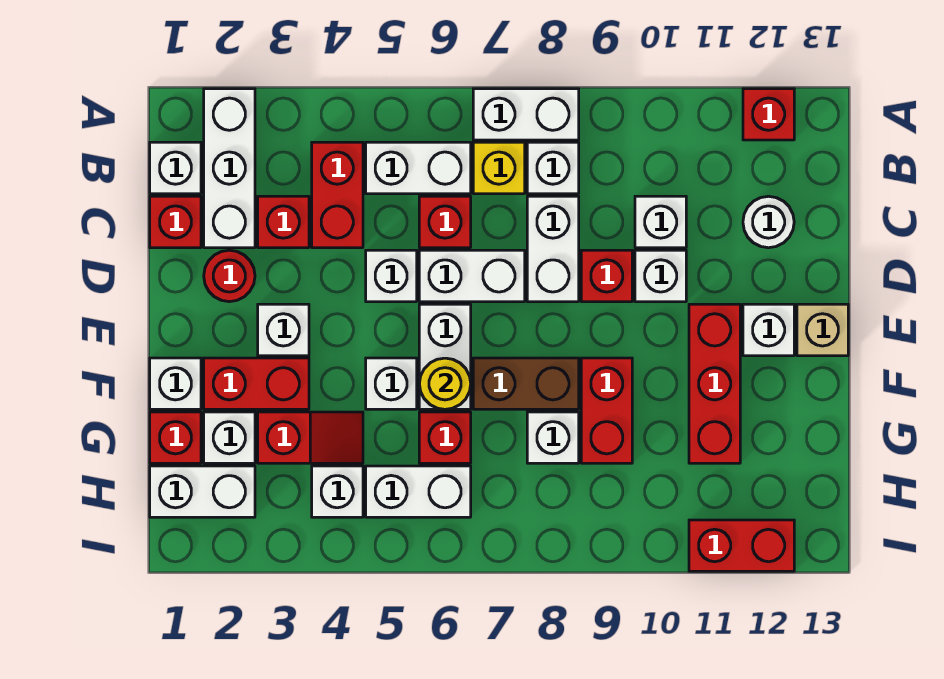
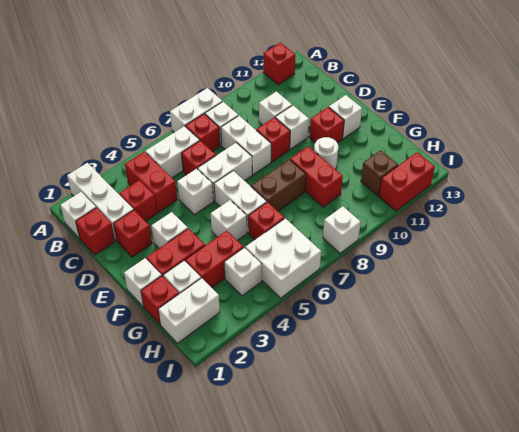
yellow 1x1 brick [473,142,525,194] -> red 1x1 brick [186,114,220,151]
white 1x1 round brick [743,196,794,248] -> white 1x1 round brick moved to [314,137,338,169]
red 1x1 round brick [204,250,255,302] -> red 1x1 brick [114,210,152,257]
red 1x3 brick [689,304,740,463] -> red 1x1 brick [309,107,344,143]
tan 1x1 brick [797,304,848,356] -> none
yellow 1x1 round brick [419,358,471,409] -> none
red 1x2 slope [258,412,363,463] -> red 1x2 brick [185,231,244,288]
white 1x1 brick [527,412,579,463] -> white 1x1 brick moved to [323,206,361,253]
white 1x2 brick [366,466,471,517] -> white 2x2 brick [245,218,321,298]
none -> brown 1x1 brick [361,150,398,196]

